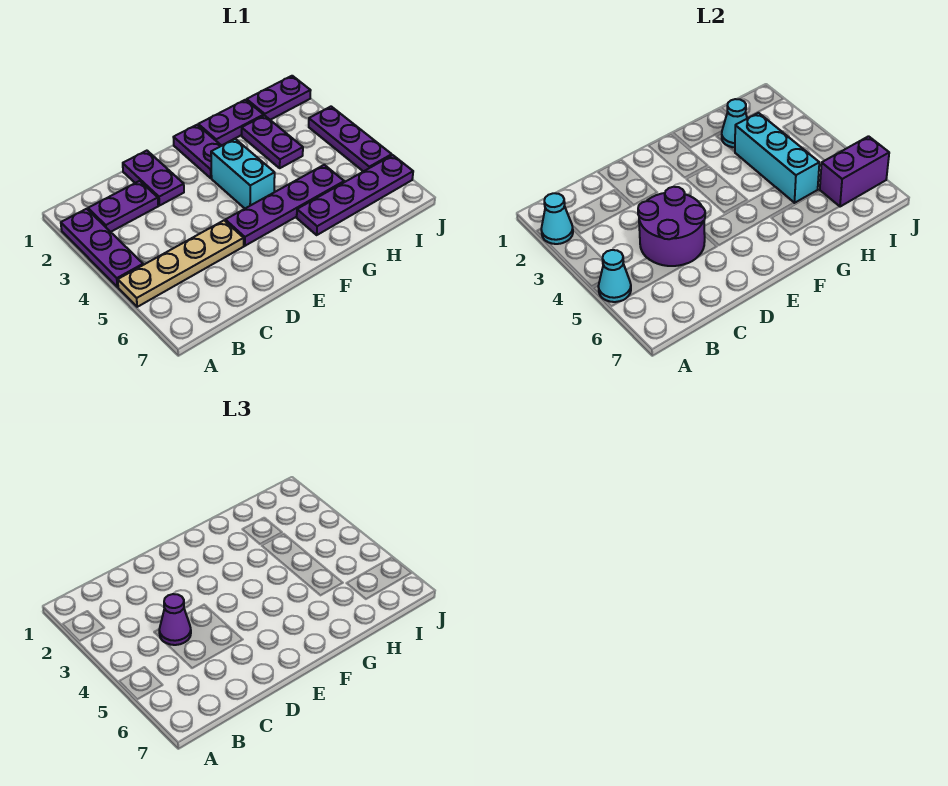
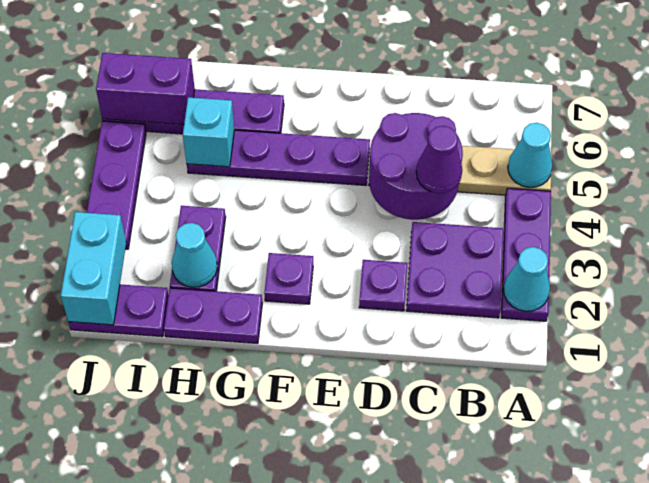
purple 1x2 plate [88,181,158,232] -> purple 2x2 plate [406,222,503,318]
purple 1x2 plate [123,151,184,206] -> purple 1x1 plate [359,260,407,311]
purple 1x2 plate [173,125,221,178] -> purple 1x1 plate [264,253,313,304]
cyan 1x2 brick [211,139,275,208] -> cyan 1x2 brick moved to [61,212,126,325]
cyan 1x3 brick [735,113,819,203] -> cyan 1x1 brick [183,97,234,167]

